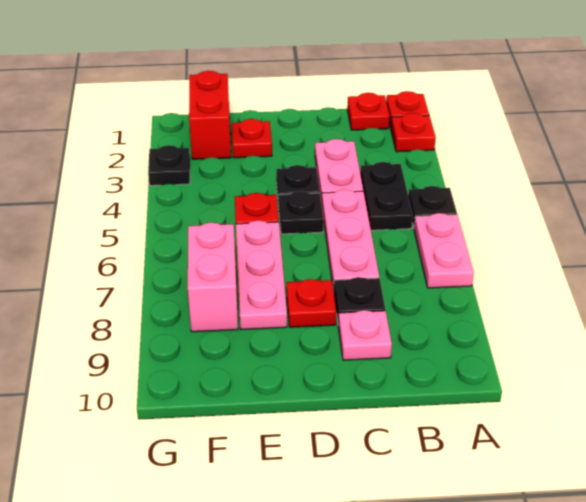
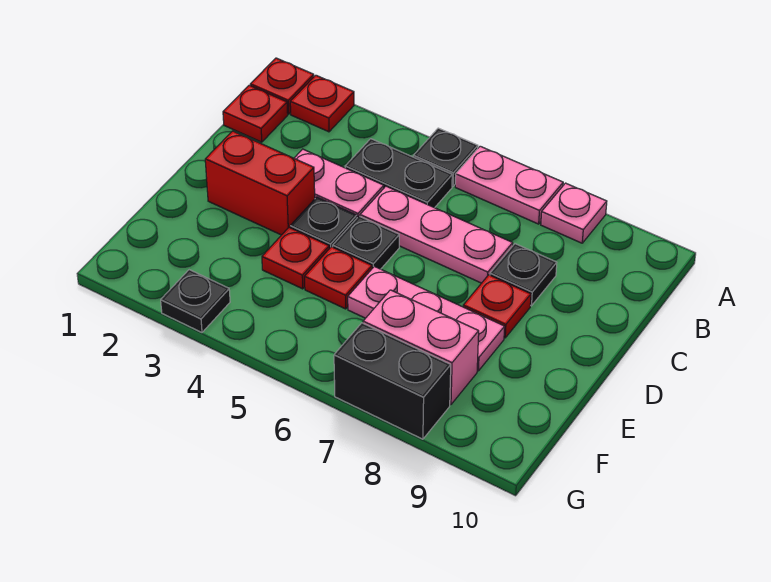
pink 1x1 plate [338,310,392,360] -> pink 1x1 plate moved to [541,183,607,243]
red 1x1 plate [232,119,272,158] -> red 1x1 plate moved to [262,227,329,289]
red 1x2 brick [189,71,231,159] -> red 1x2 brick moved to [205,131,315,235]
none -> black 1x2 brick [334,323,451,439]

